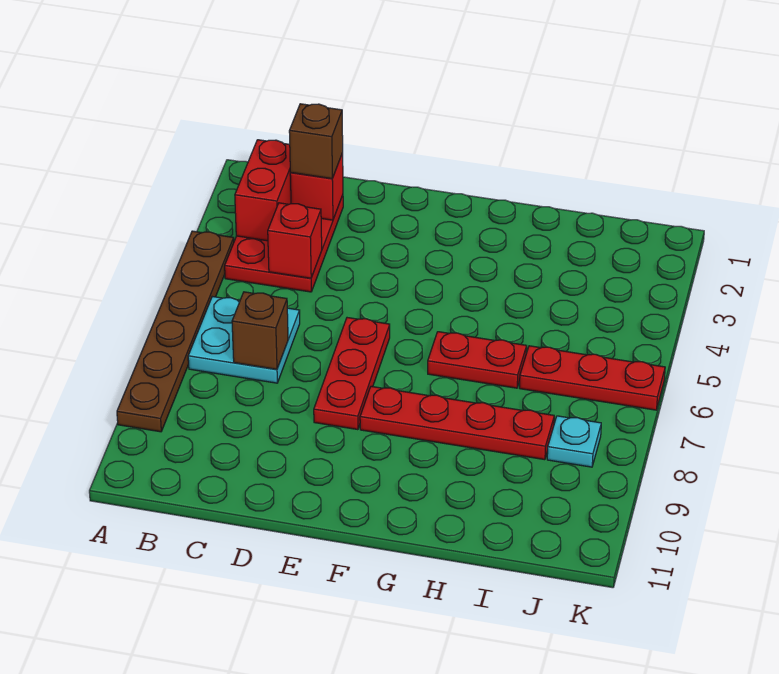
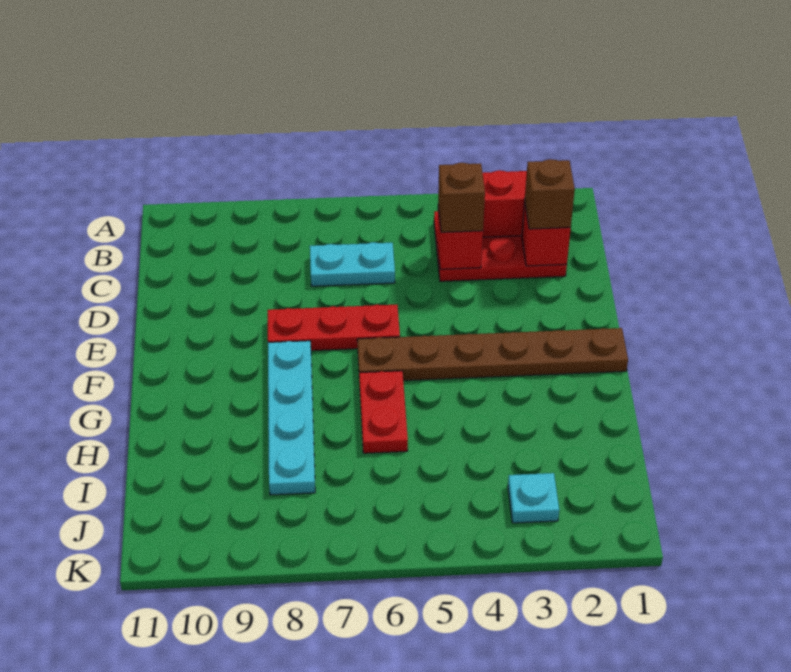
brown 1x6 plate [117,231,234,432] -> brown 1x6 plate moved to [357,328,628,381]
cyan 2x2 plate [188,297,300,383] -> cyan 1x2 plate [310,242,395,286]
brown 1x1 brick [232,292,288,369] -> brown 1x1 brick moved to [438,163,485,232]
red 1x4 plate [360,386,554,460] -> cyan 1x4 plate [268,341,315,495]
red 1x3 plate [520,346,665,410] -> none
cyan 1x1 plate [547,416,601,467] -> cyan 1x1 plate moved to [508,473,559,523]

